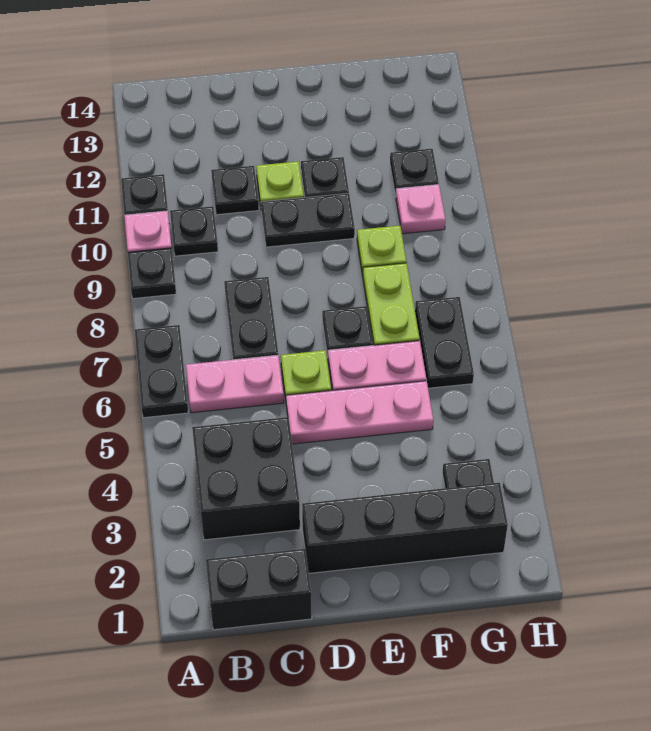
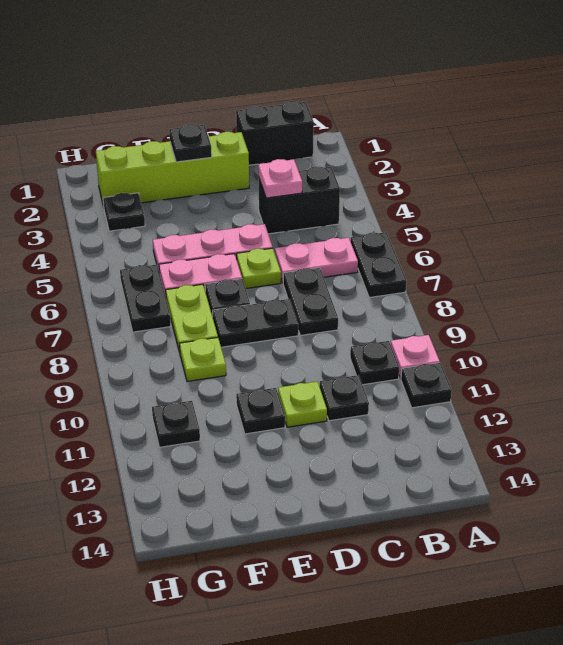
black 1x1 plate [128,248,176,299] -> black 1x1 plate moved to [169,124,212,162]
black 2x2 brick [192,417,300,540] -> black 1x2 brick [259,166,340,234]
black 1x4 brick [302,483,508,573] -> lime 1x4 brick [96,132,249,207]
black 1x2 plate [261,193,355,247] -> black 1x2 plate moved to [213,299,298,347]
pink 1x1 plate [396,184,446,234] -> pink 1x1 plate moved to [258,159,302,198]

